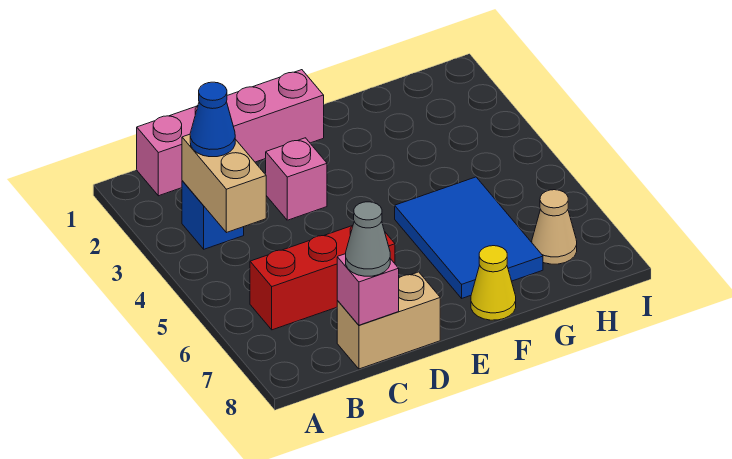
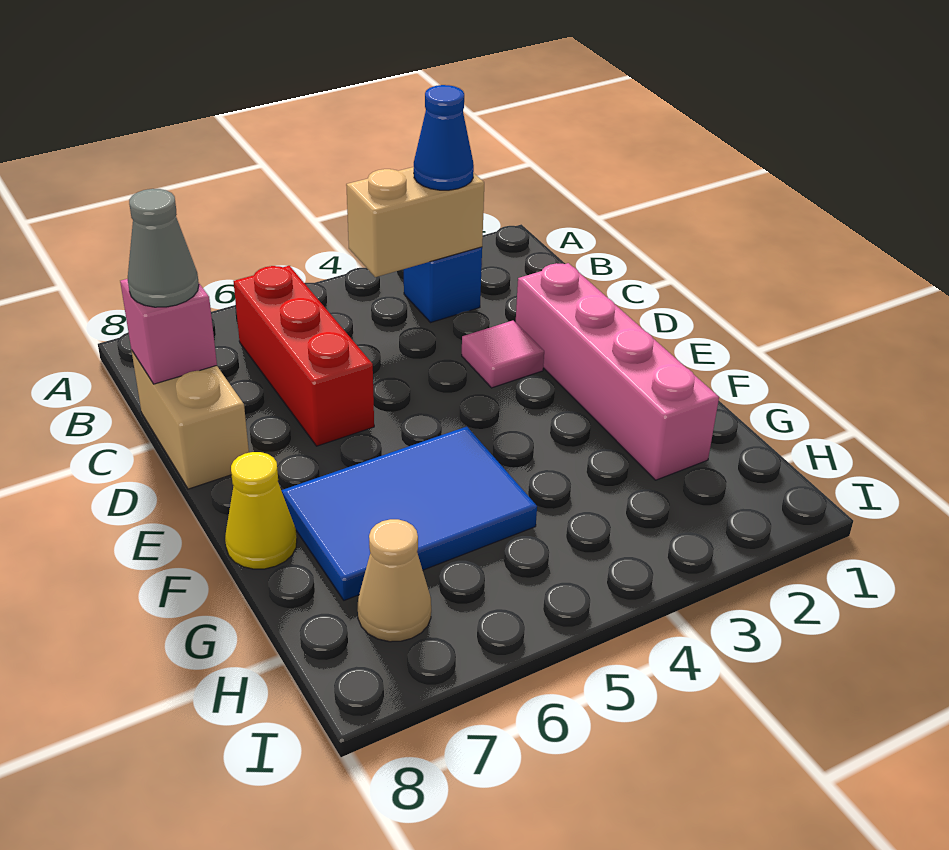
pink 1x4 brick [137,70,324,196] -> pink 1x4 brick moved to [516,263,719,480]
pink 1x1 brick [266,138,327,220] -> pink 1x1 tile [462,321,544,388]

